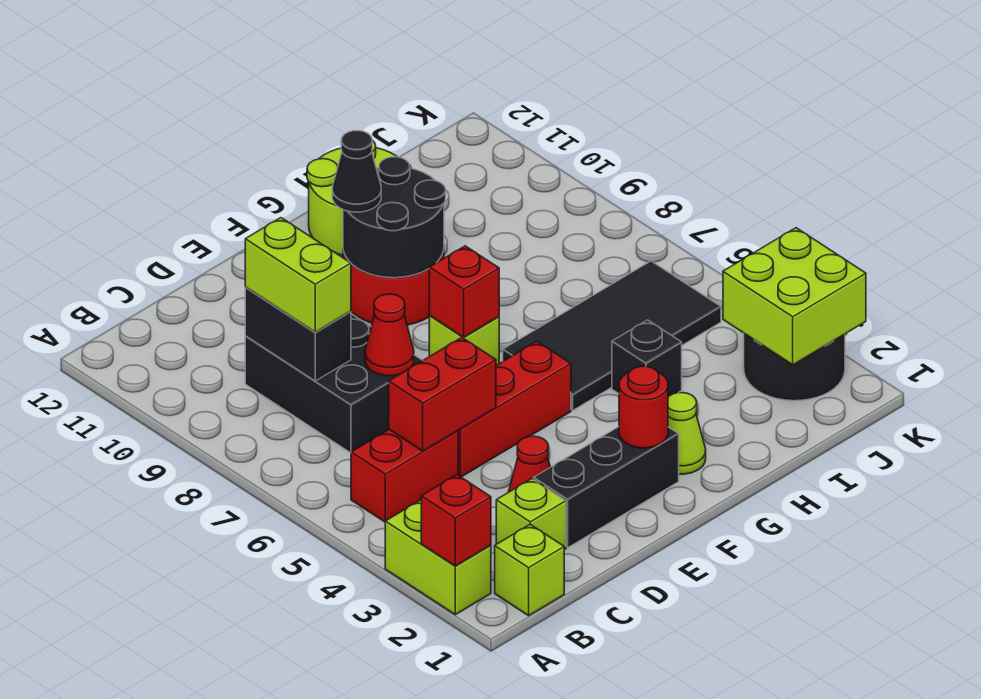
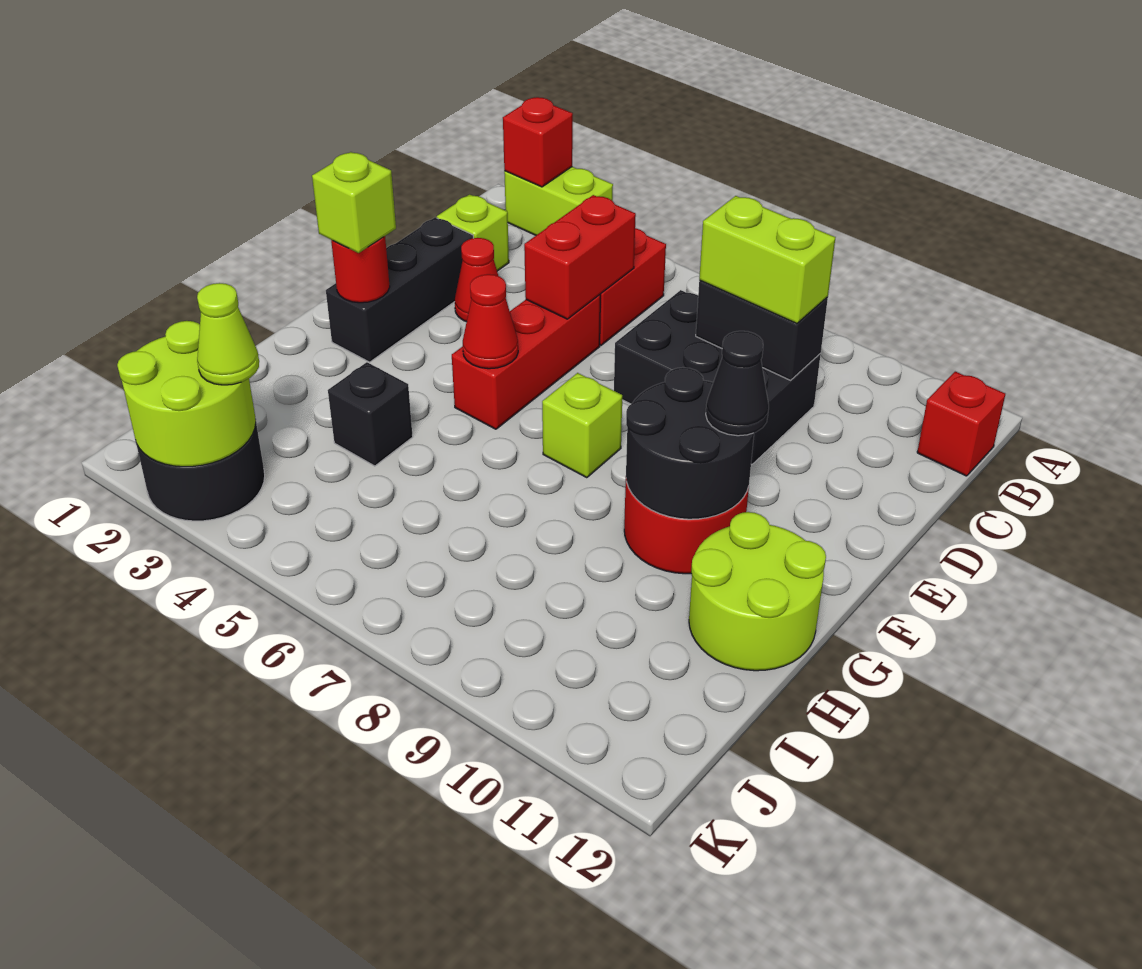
lime 1x1 brick [495,524,564,616] -> lime 1x1 brick moved to [312,152,396,253]
red 1x1 cone [365,294,414,376] -> red 1x1 cone moved to [463,274,518,369]
red 1x1 brick [429,246,499,337] -> red 1x1 brick moved to [917,372,1005,476]
lime 1x1 cone [668,393,706,474] -> lime 1x1 cone moved to [197,283,259,385]
black 2x4 tile [503,261,721,410] -> none
lime 2x2 brick [723,228,866,365] -> lime 2x2 round brick [117,321,256,467]

